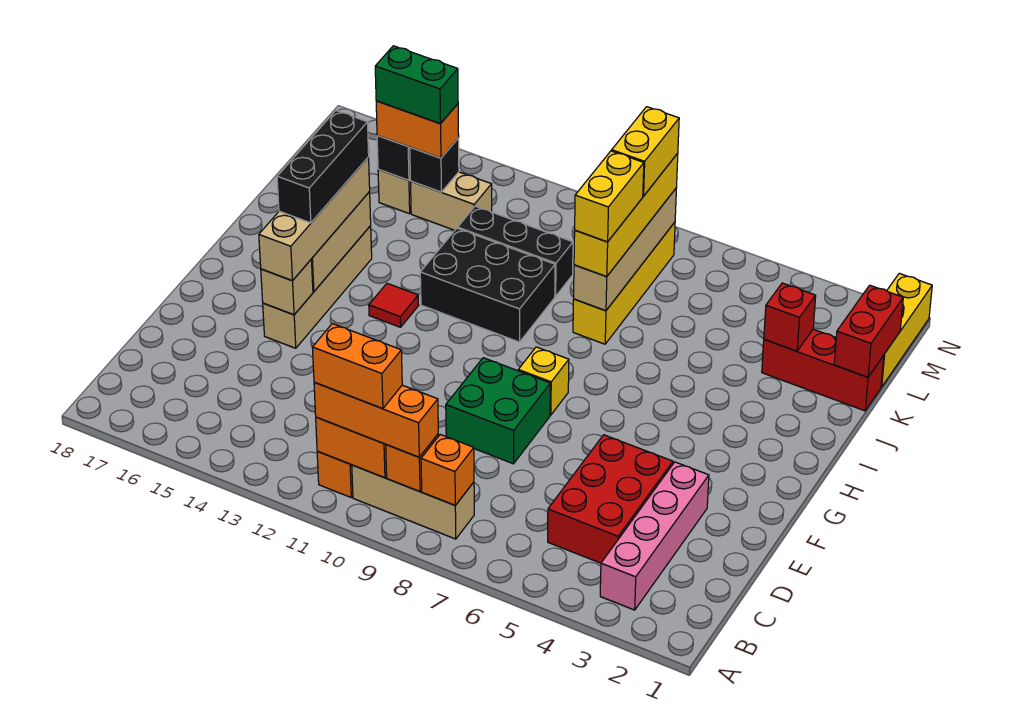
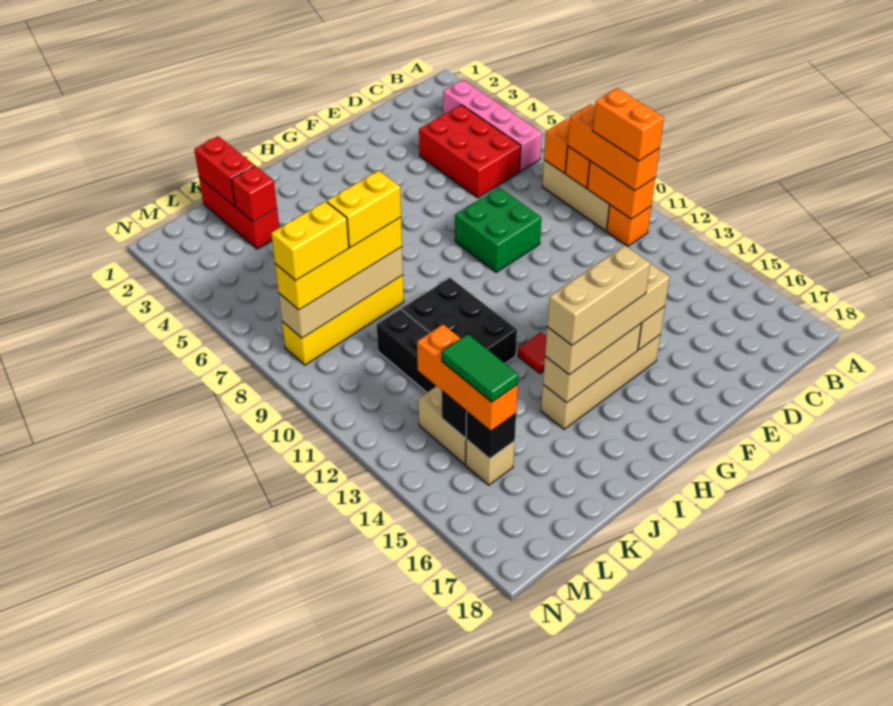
pink 1x4 brick [600,462,709,610] -> pink 1x4 brick turned to [443,80,542,171]
red 2x3 brick [548,435,673,563] -> red 2x3 brick turned to [419,105,521,198]
yellow 1x1 brick [518,347,569,415] -> none
black 1x3 brick [277,111,369,223] -> tan 1x3 brick [547,245,650,345]
red 1x2 brick [834,285,903,377] -> red 1x2 brick turned to [194,136,255,206]
yellow 1x3 brick [881,273,932,387] -> none
orange 1x2 brick [376,101,459,158] -> orange 1x3 brick [417,324,518,431]
green 1x2 brick [375,46,458,124] -> green 1x2 tile [442,334,518,402]

